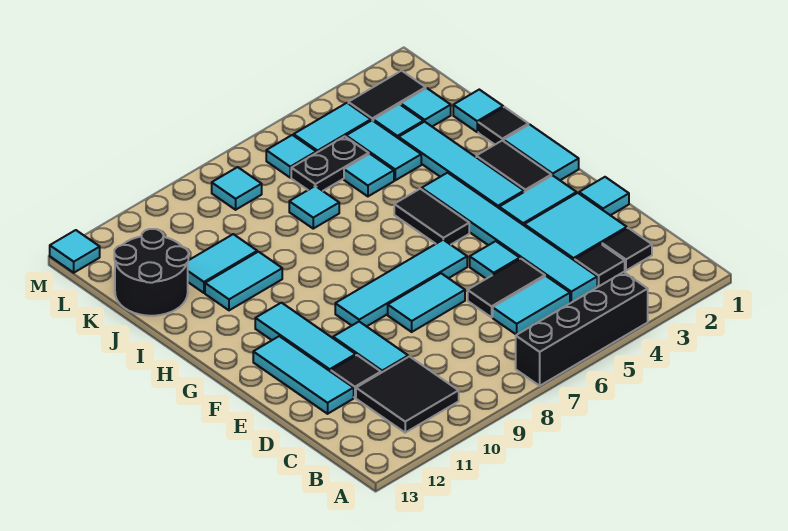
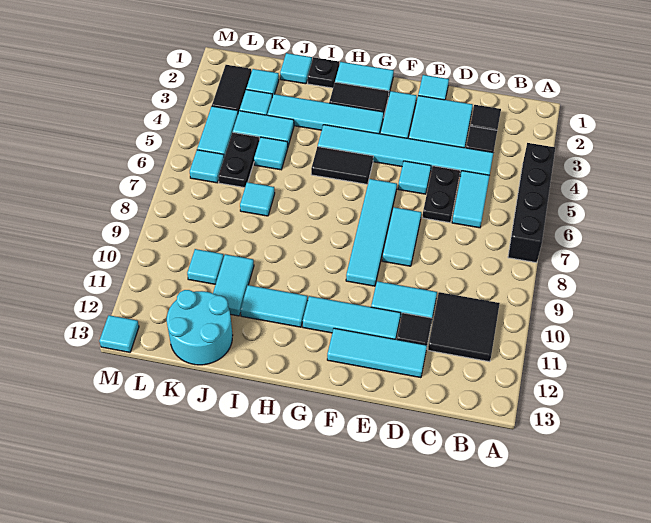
black 1x2 tile [468,259,545,317] -> black 1x2 plate [422,166,460,223]
black 1x1 tile [478,107,528,144] -> black 1x1 plate [308,57,339,88]
cyan 1x2 tile [205,252,282,310] -> cyan 1x2 tile turned to [240,285,308,327]
black 2x2 round brick [114,229,188,316] -> cyan 2x2 round brick [167,290,233,365]
cyan 1x1 tile [212,167,262,210] -> cyan 1x1 tile moved to [187,249,224,284]

